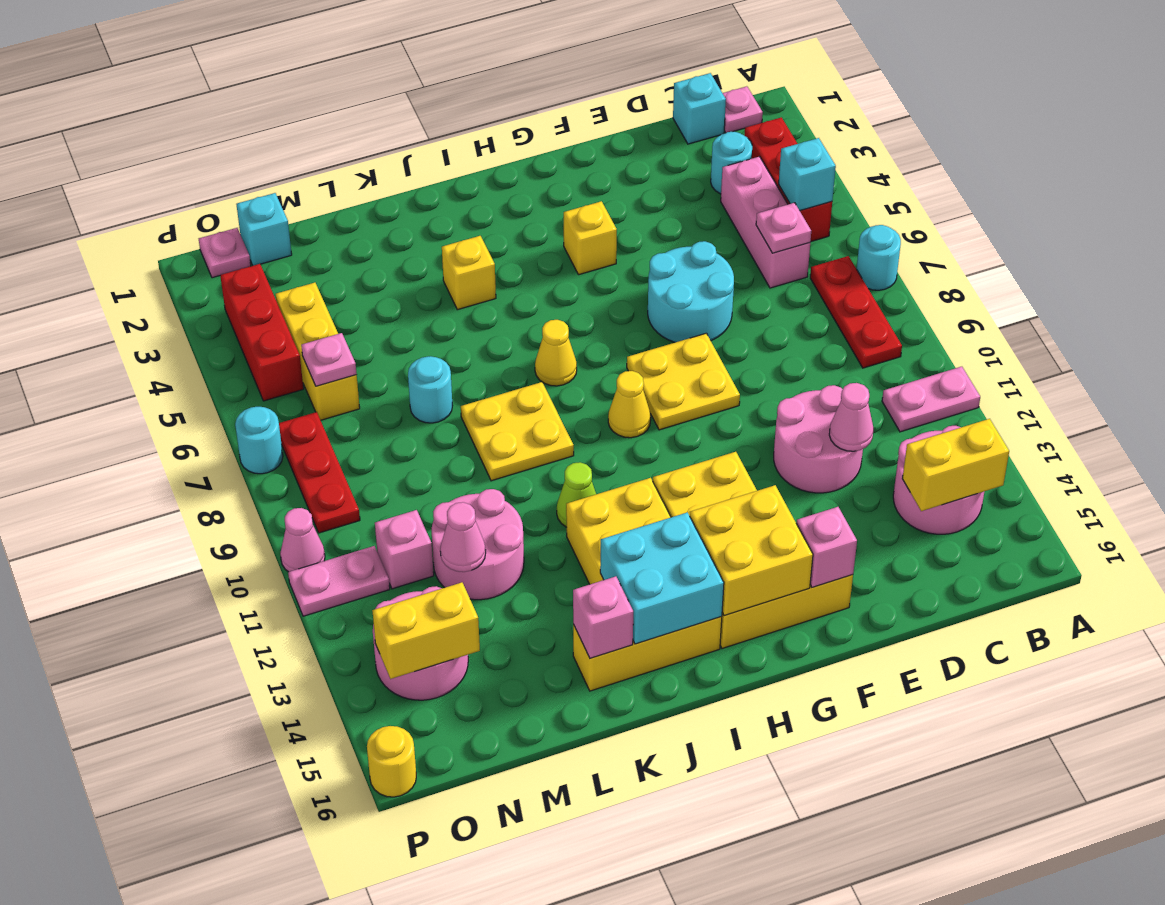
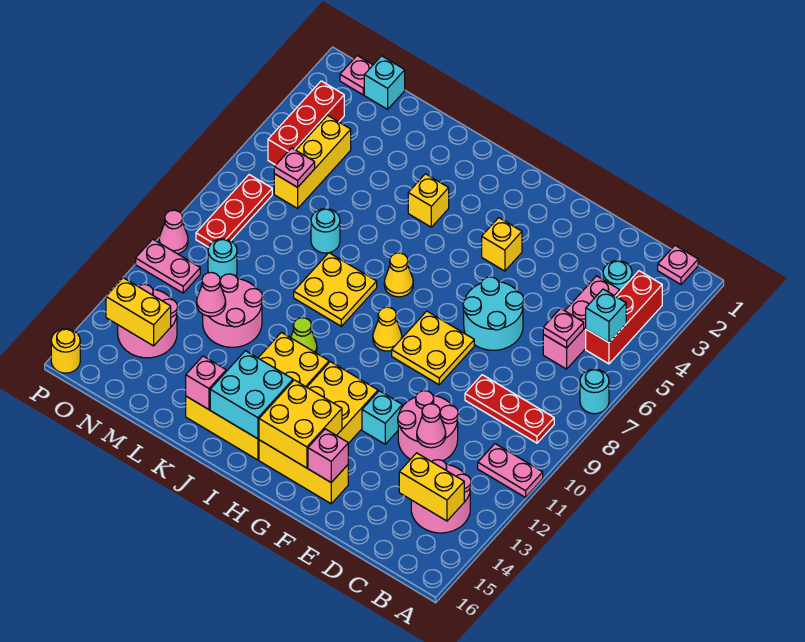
red 1x3 plate [810,256,902,368] -> red 1x3 plate turned to [465,375,554,443]
cyan 1x1 brick [673,73,726,144] -> cyan 1x1 brick moved to [362,391,402,444]
pink 1x1 brick [375,510,434,589] -> none
cyan 1x1 round brick [235,407,283,474] -> cyan 1x1 round brick moved to [208,239,237,279]

